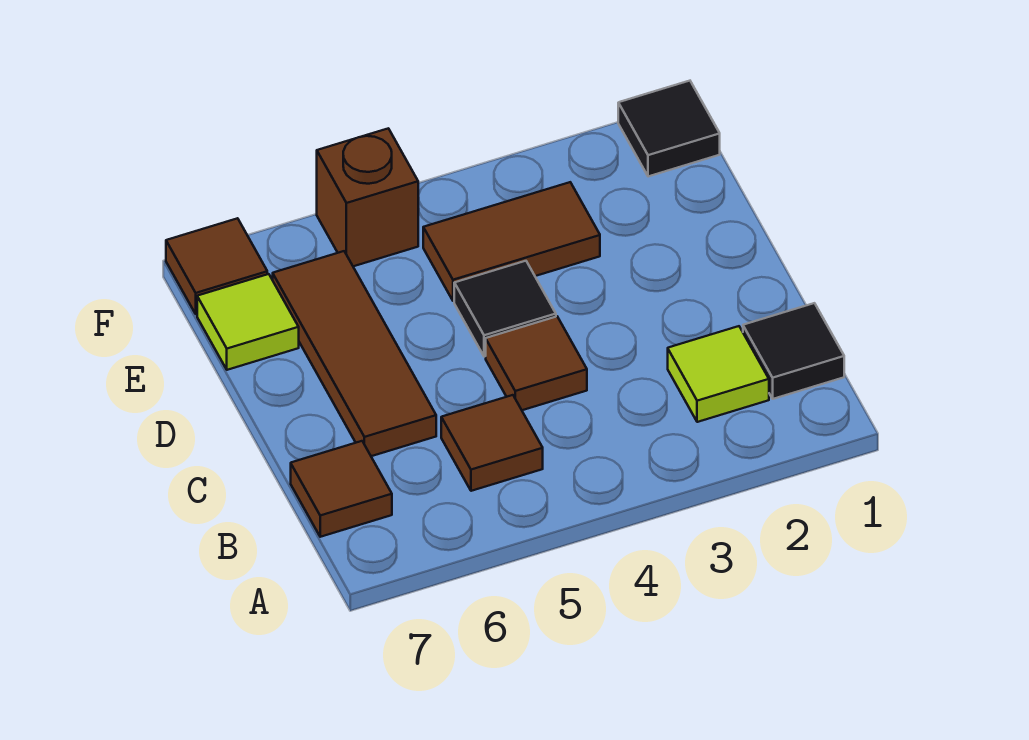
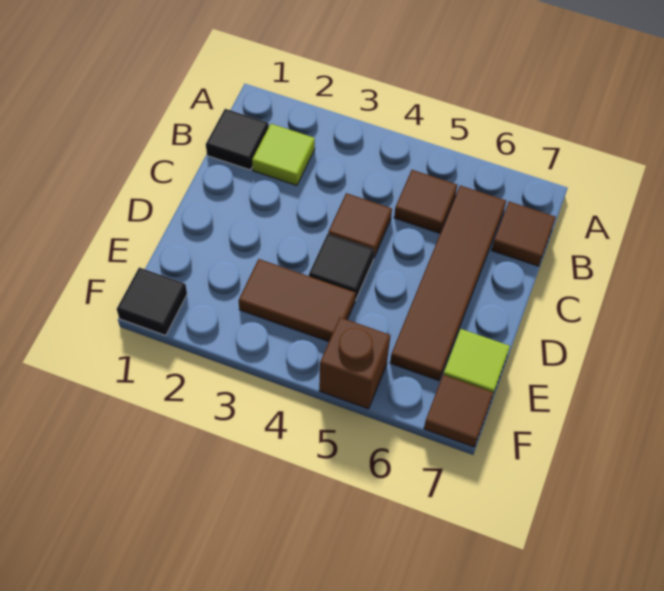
brown 1x3 tile [273,251,436,456] -> brown 1x4 tile [390,185,506,381]

